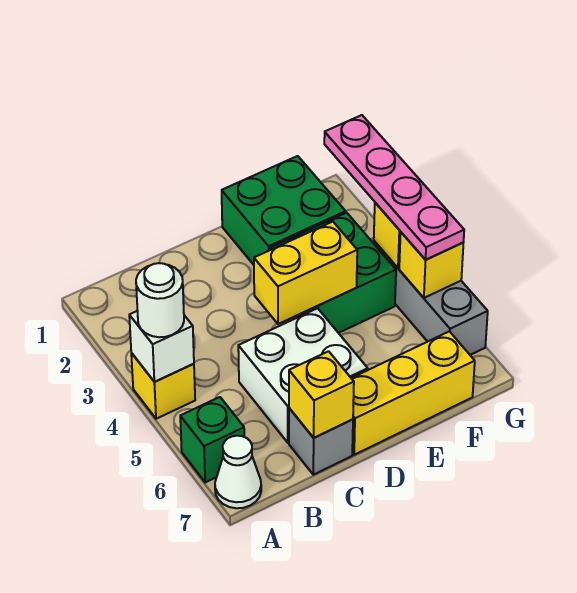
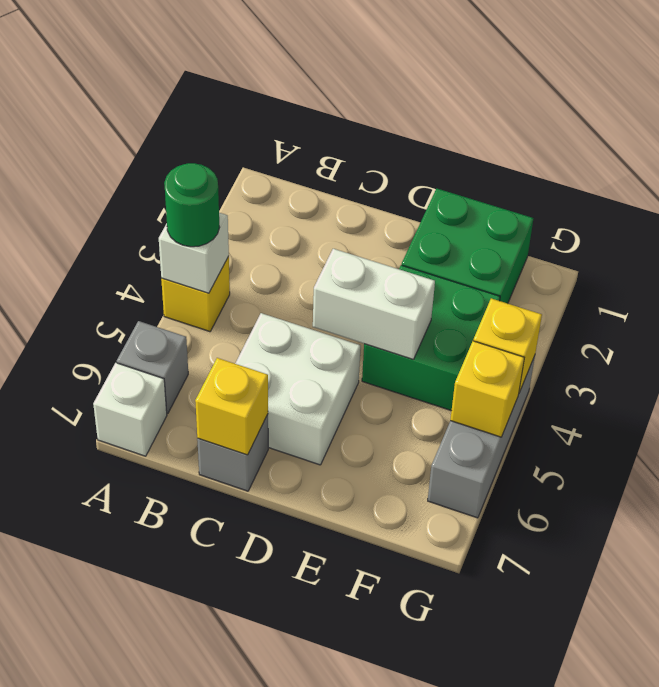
white 1x1 round brick [136,263,184,337] -> green 1x1 round brick [164,163,220,247]
green 1x1 brick [180,397,244,482] -> grey 1x1 brick [117,321,188,414]
white 1x1 cone [215,436,261,508] -> white 1x1 brick [93,363,167,456]
yellow 1x2 brick [254,222,357,324] -> white 1x2 brick [313,249,435,360]
yellow 1x3 brick [351,331,475,455] -> none
pink 1x4 plate [324,115,464,260] -> none

